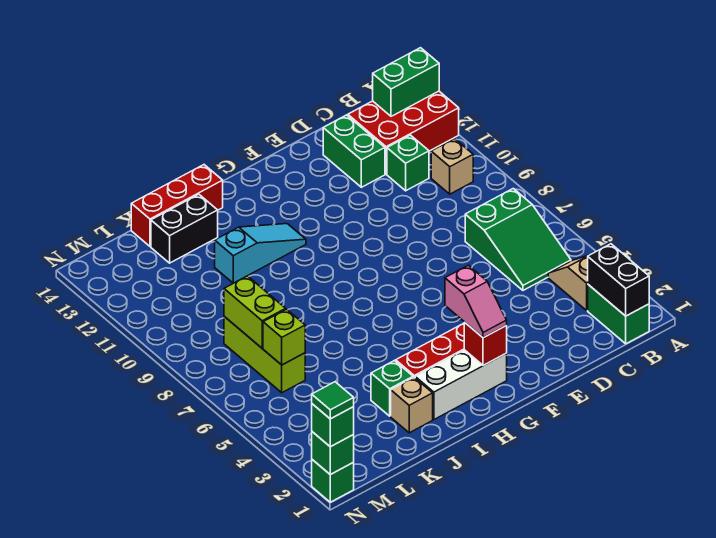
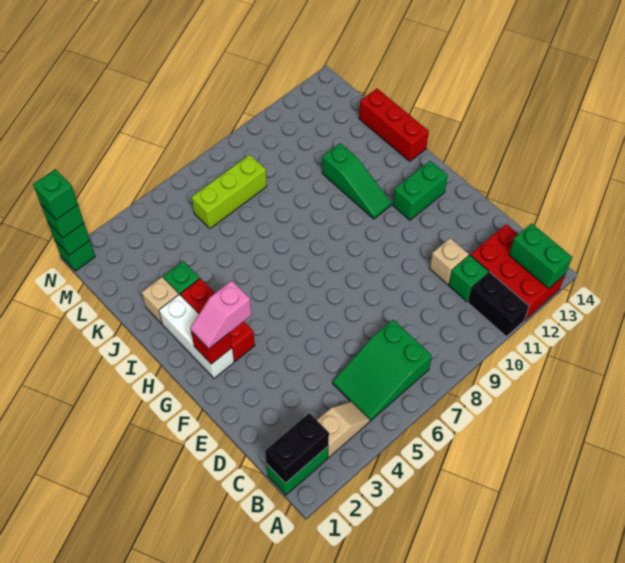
tan 1x1 brick [431,139,473,194] -> tan 1x1 brick moved to [430,238,469,284]
green 1x2 brick [323,115,385,187] -> green 1x2 brick moved to [393,161,448,220]
cyan 1x3 slope [215,224,306,283] -> green 1x3 slope [322,143,391,219]
black 1x2 brick [151,194,218,263] -> black 1x2 brick moved to [468,272,529,337]
lime 1x1 brick [263,309,305,365] -> none
lime 1x2 brick [224,276,286,348] -> none
green 1x1 tile [312,382,354,419] -> green 1x1 brick [33,169,78,220]

